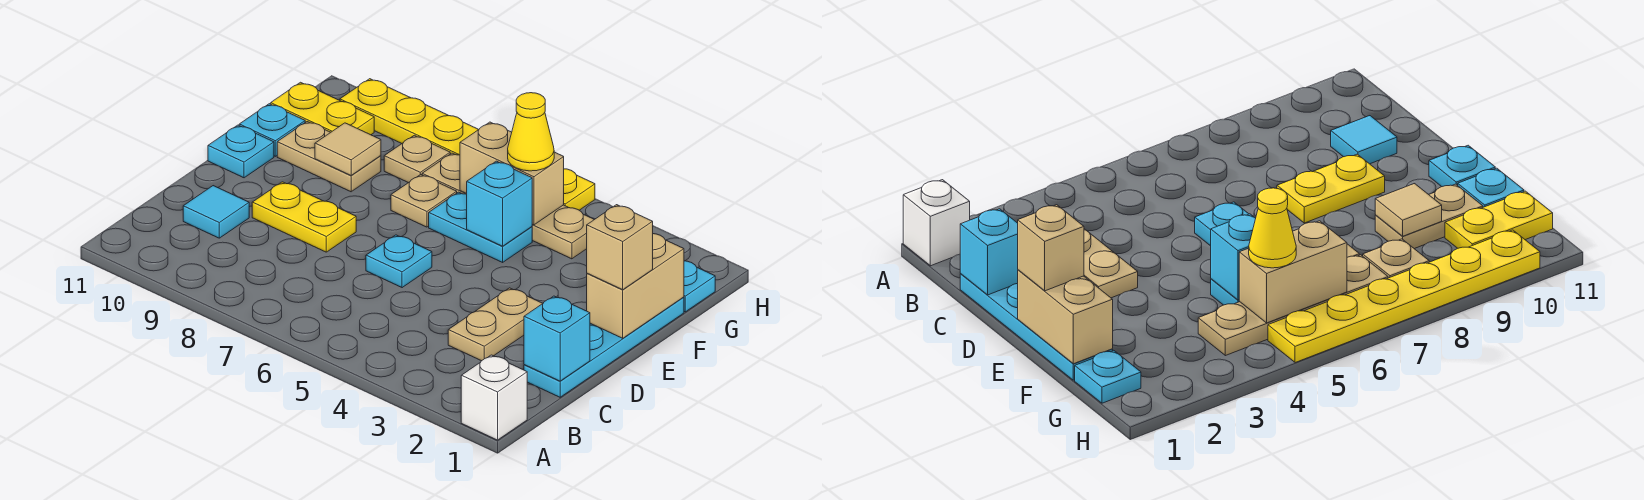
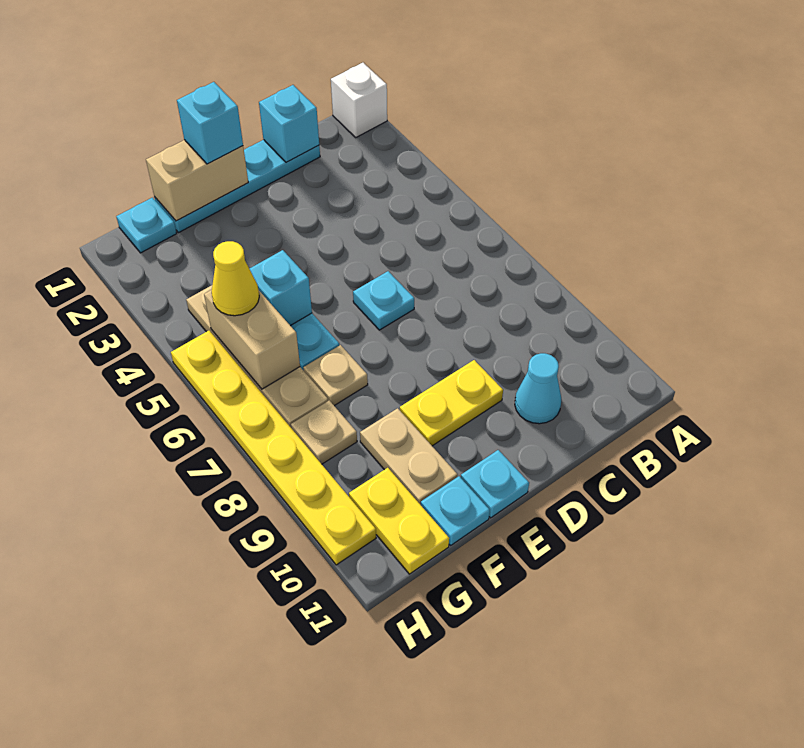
tan 1x2 plate [448,288,543,361] -> none
cyan 1x1 tile [183,186,249,238] -> cyan 1x1 cone [515,353,561,424]
yellow 1x2 plate [252,182,356,252] -> yellow 1x2 plate turned to [400,360,503,446]
tan 1x1 brick [587,205,653,290] -> cyan 1x1 brick [177,82,243,164]
tan 1x1 tile [315,123,381,175] -> none

